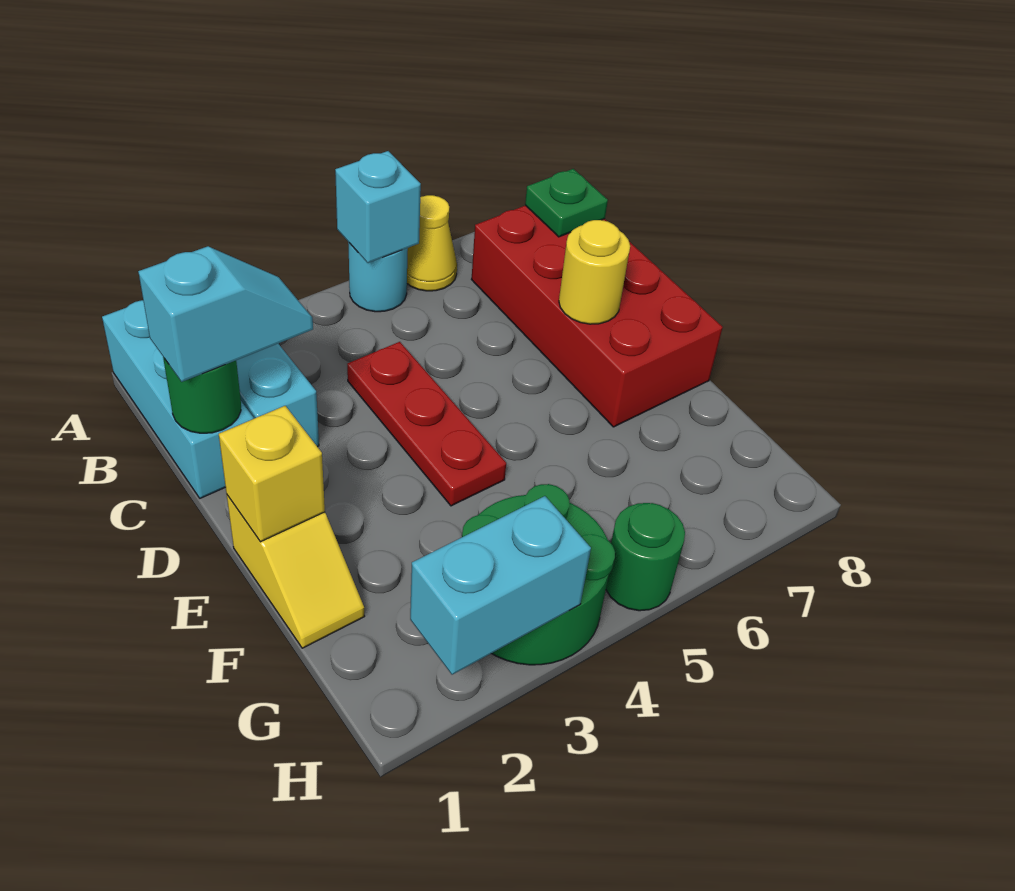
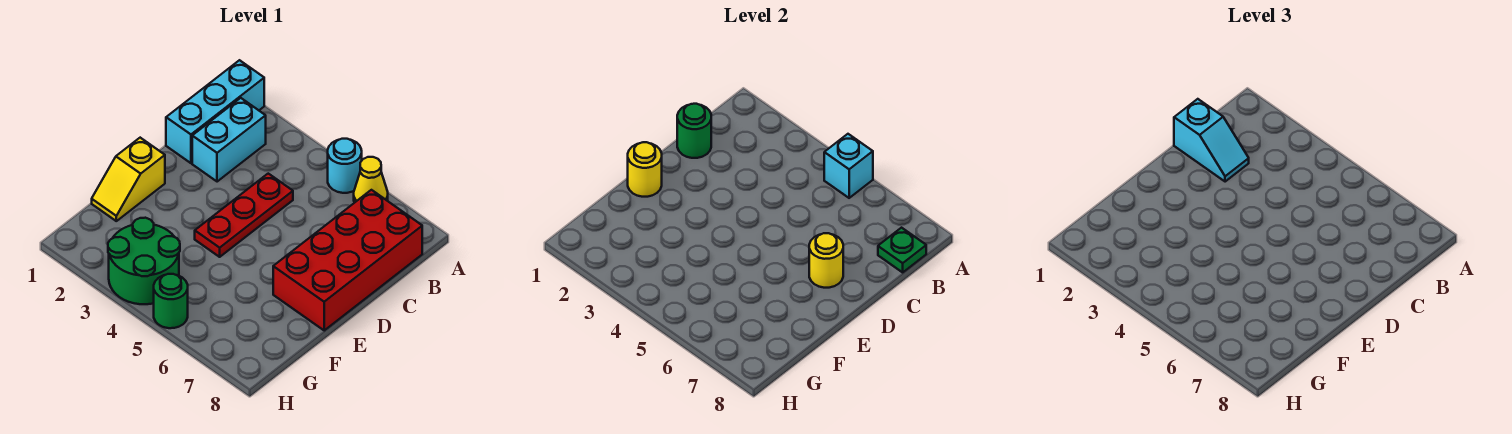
yellow 1x1 brick [219,406,325,542] -> yellow 1x1 round brick [628,142,662,197]
cyan 1x2 brick [410,496,591,675] -> none

